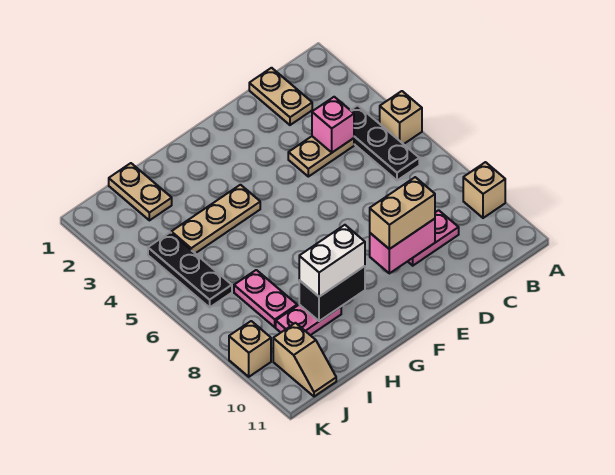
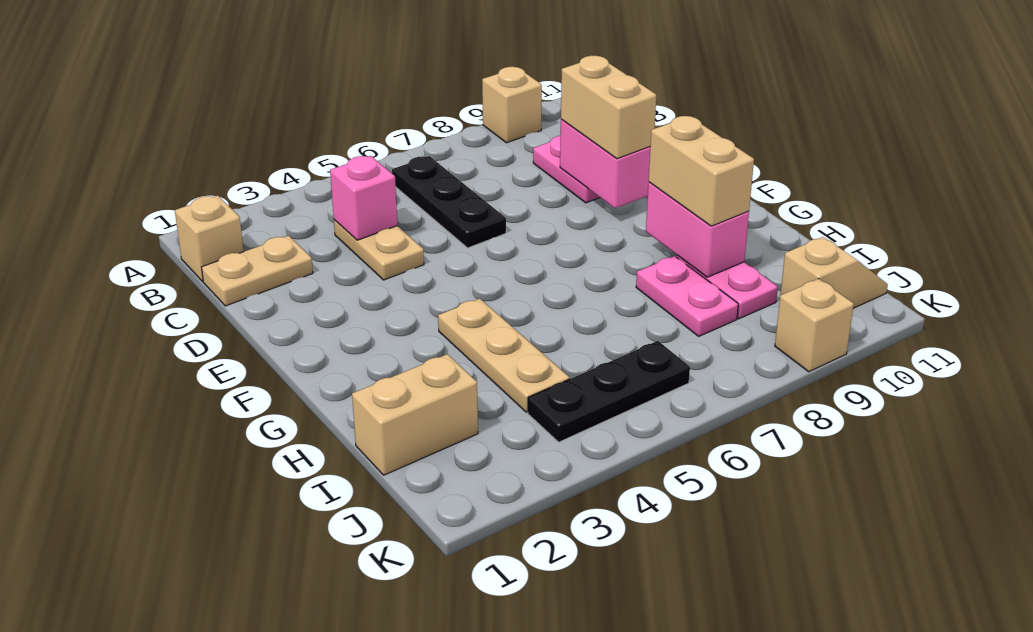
tan 1x1 brick [380,91,422,144] -> tan 1x1 brick moved to [175,196,244,282]
black 1x3 plate [351,105,419,180] -> black 1x3 plate turned to [392,156,506,248]
black 1x2 brick [299,266,365,321] -> pink 1x2 brick [646,182,749,277]
white 1x2 brick [299,225,365,297] -> tan 1x2 brick [649,116,754,226]
tan 1x2 plate [109,163,172,220] -> tan 1x2 brick [352,354,478,475]
pink 1x2 plate [234,270,297,327] -> pink 1x2 plate turned to [636,256,738,336]

